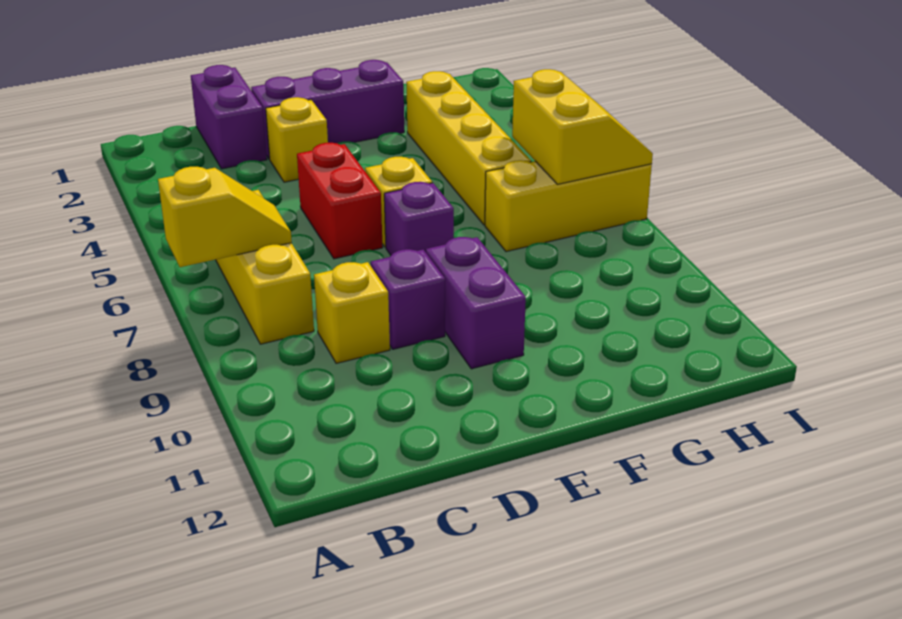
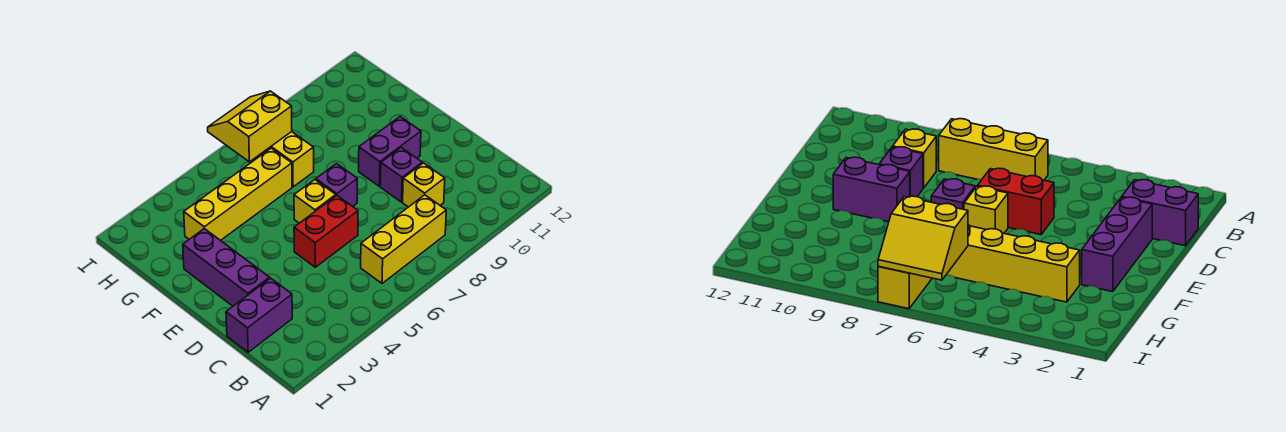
yellow 1x2 slope [158,167,292,267] -> none
yellow 1x1 brick [266,97,328,182] -> none

